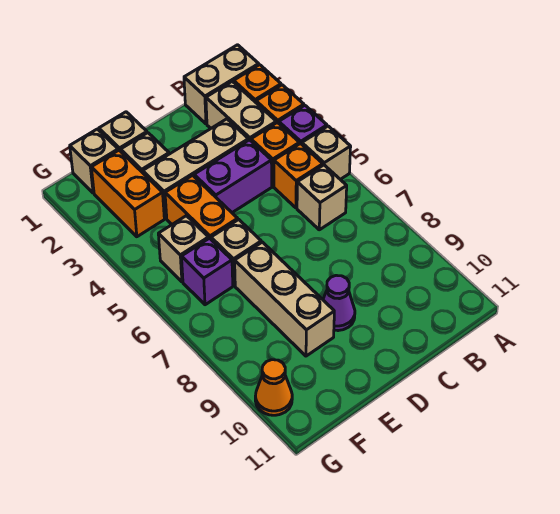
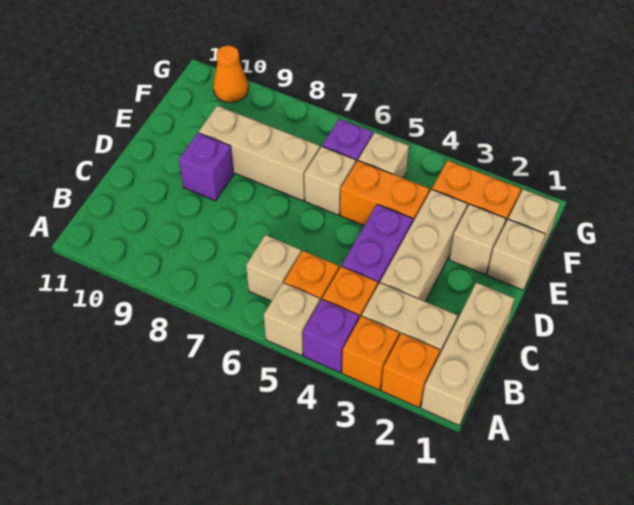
tan 1x2 brick [184,45,259,124] -> tan 1x3 brick [421,283,515,426]
purple 1x1 cone [323,275,355,331] -> purple 1x1 brick [179,133,234,201]

